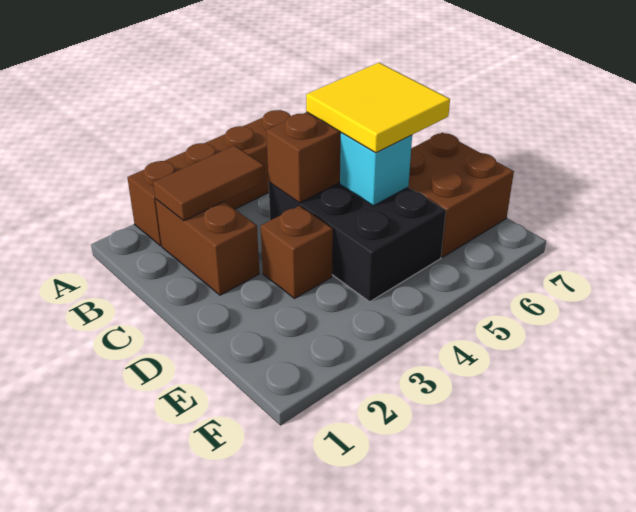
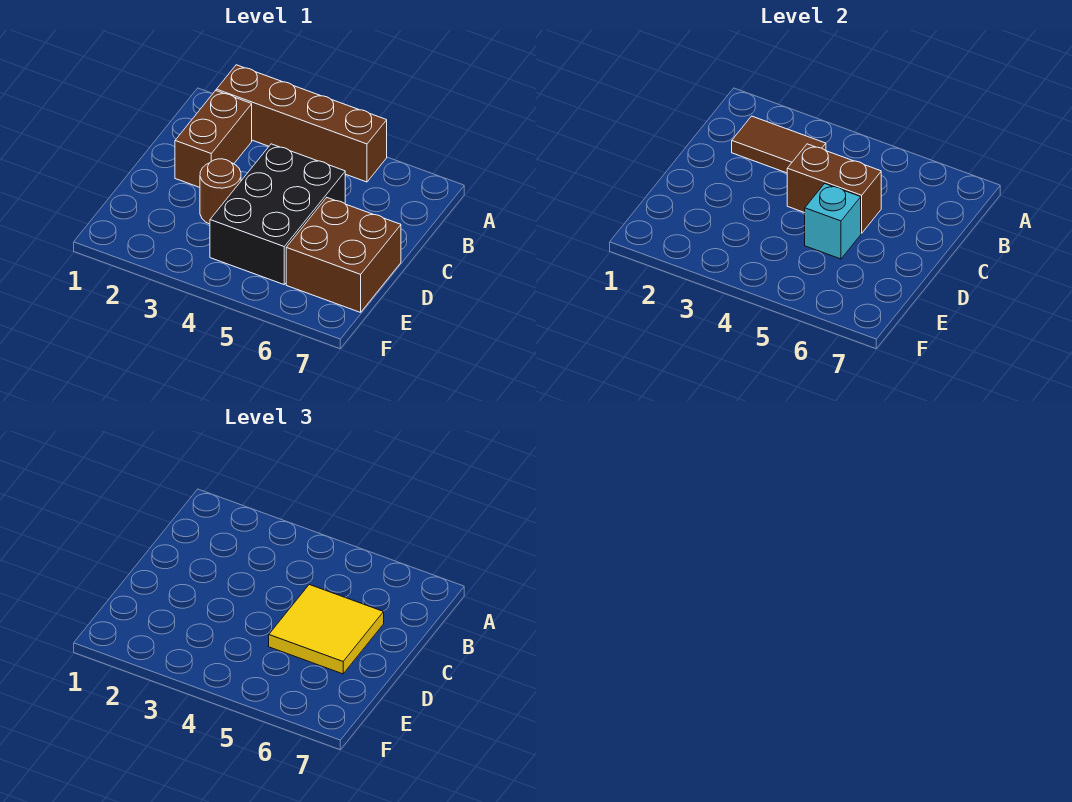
brown 1x1 brick [261,206,333,298] -> brown 1x1 round brick [200,159,241,224]

